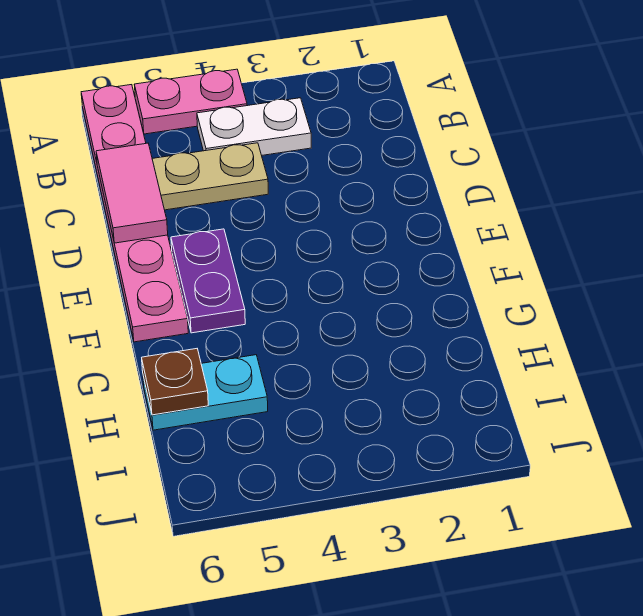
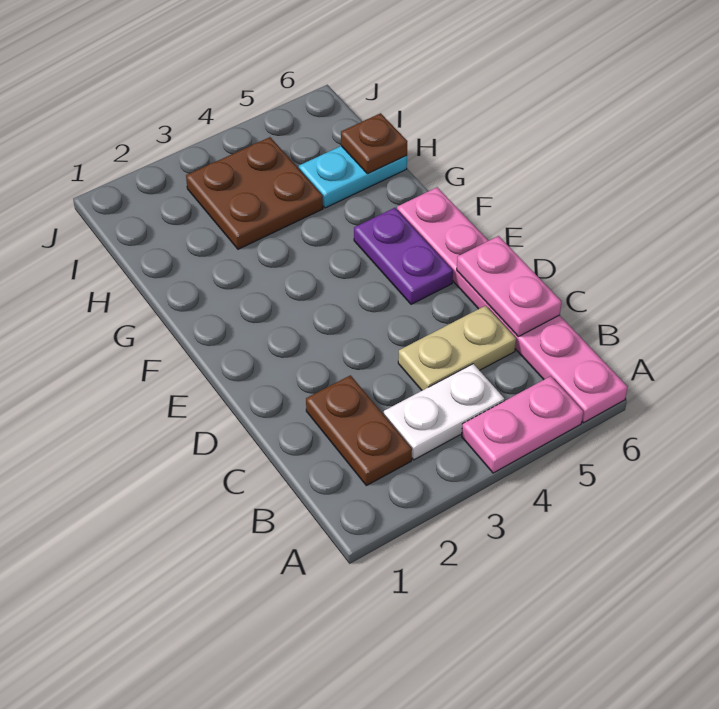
none -> brown 1x2 plate [306,375,412,486]
pink 1x2 tile [96,143,168,243] -> pink 1x2 plate [457,236,561,337]
none -> brown 2x2 plate [186,137,323,249]

